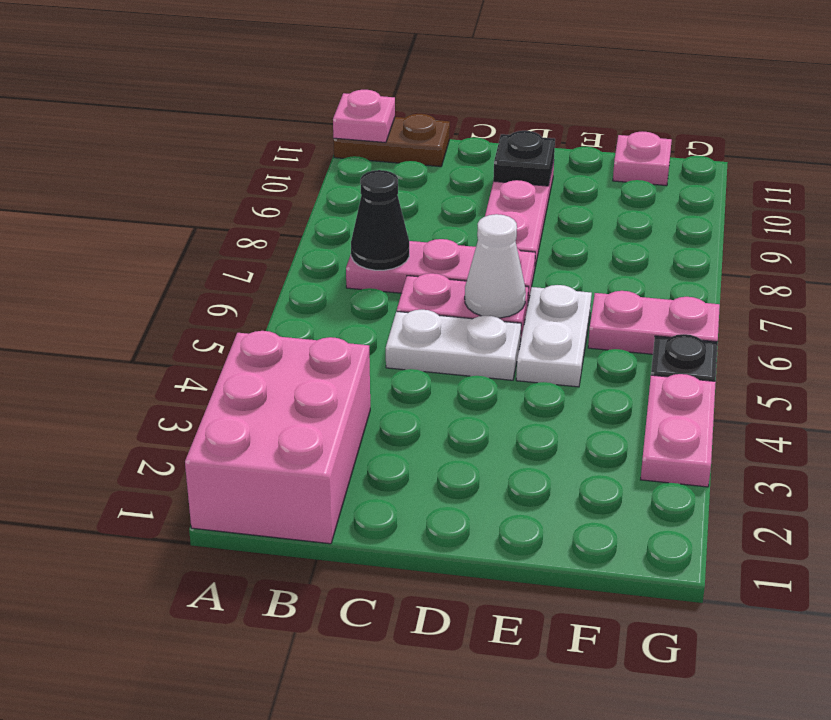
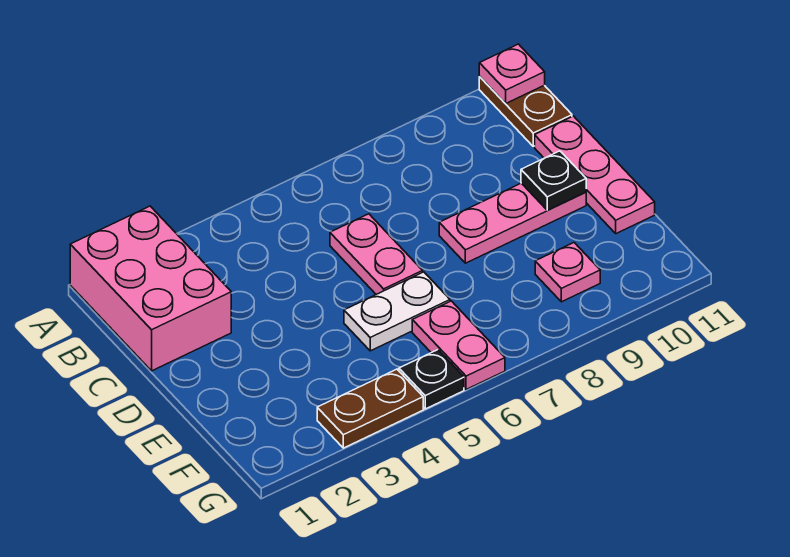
pink 2x3 brick [185,331,370,544] -> pink 2x3 brick turned to [70,206,231,371]
pink 1x3 plate [346,239,535,303] -> pink 1x3 plate moved to [535,116,655,234]
black 1x1 cone [351,170,409,270] -> none
white 1x2 plate [386,310,521,380] -> none
white 1x1 cone [465,214,526,318] -> none
pink 1x1 plate [613,132,672,186] -> pink 1x1 plate moved to [535,243,600,302]
pink 1x2 plate [641,374,716,487] -> brown 1x2 plate [317,369,423,448]

